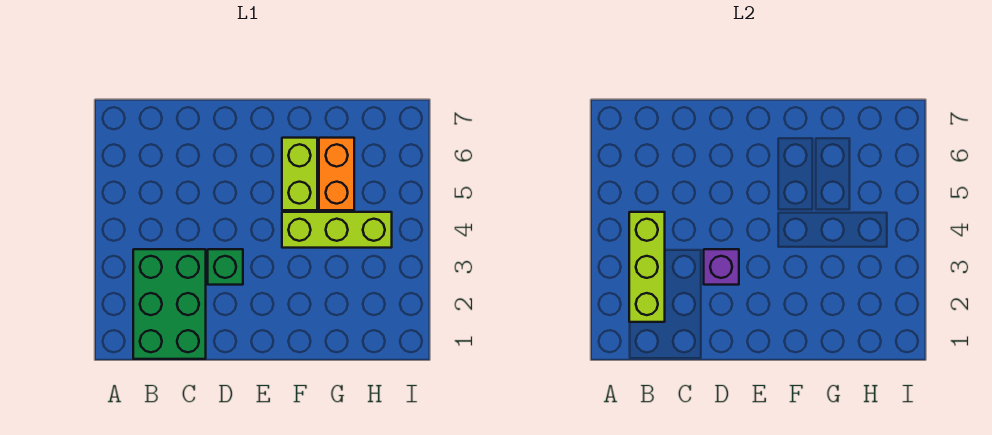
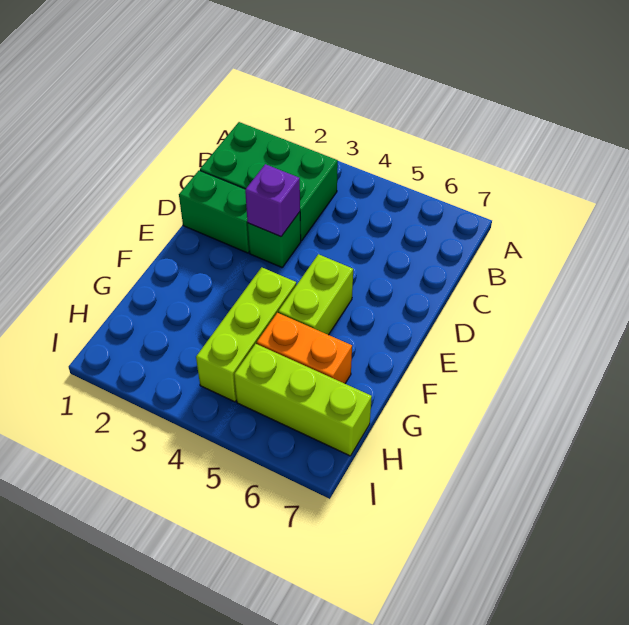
lime 1x3 brick [629,212,665,322] -> lime 1x3 brick moved to [234,344,372,456]
none -> green 1x2 brick [179,170,250,253]
lime 1x2 brick [282,138,317,210] -> lime 1x2 brick turned to [278,254,353,335]

